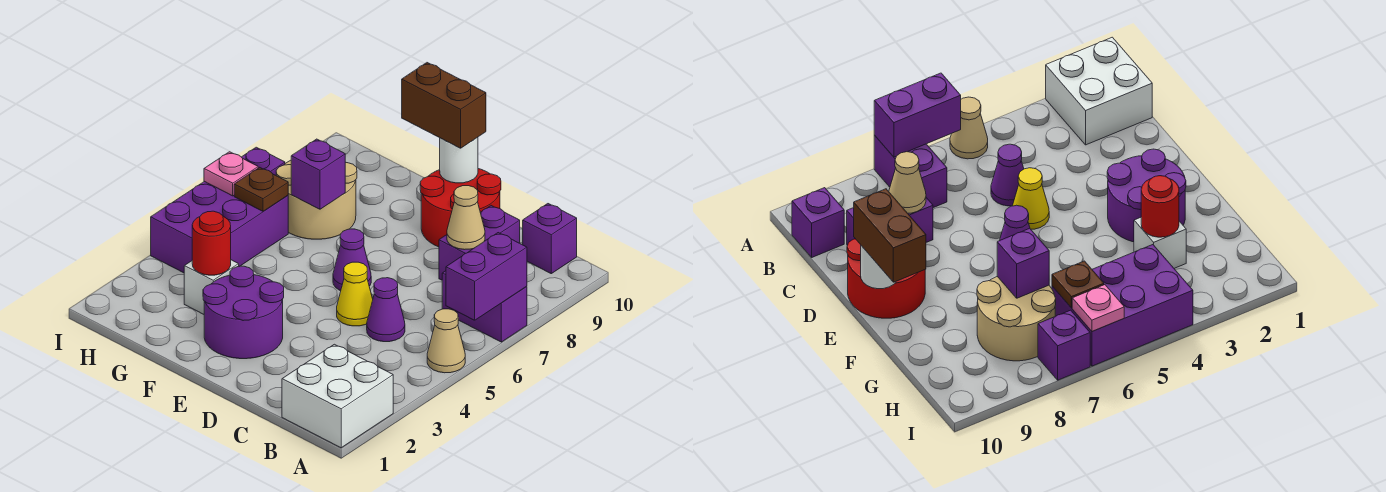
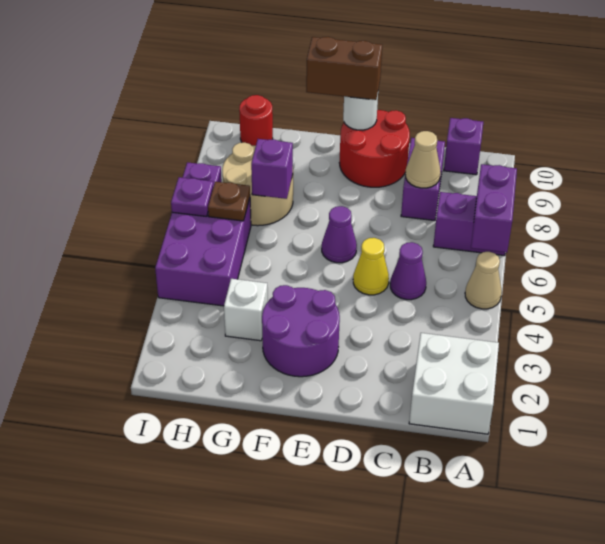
red 1x1 round brick [192,211,231,275] -> red 1x1 round brick moved to [239,95,273,146]
pink 1x1 plate [204,152,258,196] -> purple 1x1 plate [171,177,213,217]

